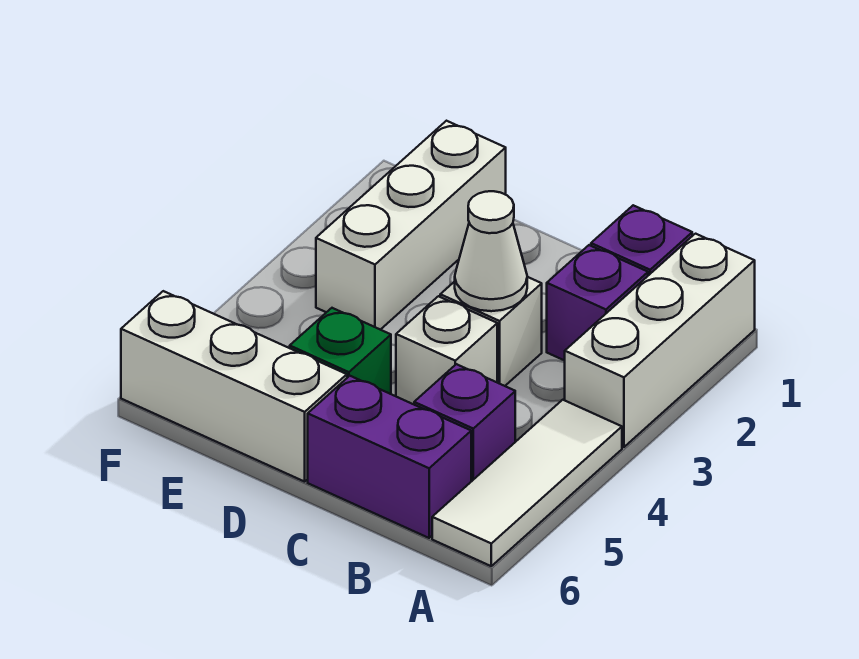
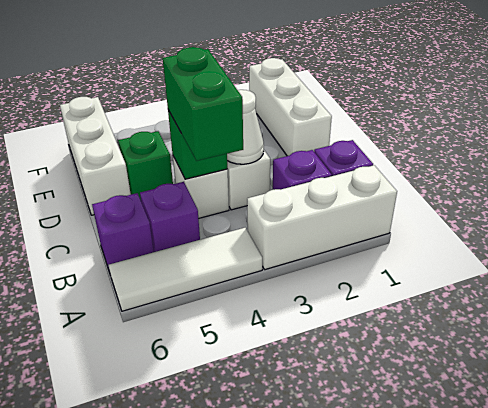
none -> green 1x2 brick [163,47,243,161]
purple 1x2 brick [308,376,471,538] -> purple 1x1 brick [92,193,154,272]
none -> green 1x1 brick [168,110,227,179]
white 1x3 brick [316,121,506,330] -> white 1x3 brick turned to [249,58,332,156]

